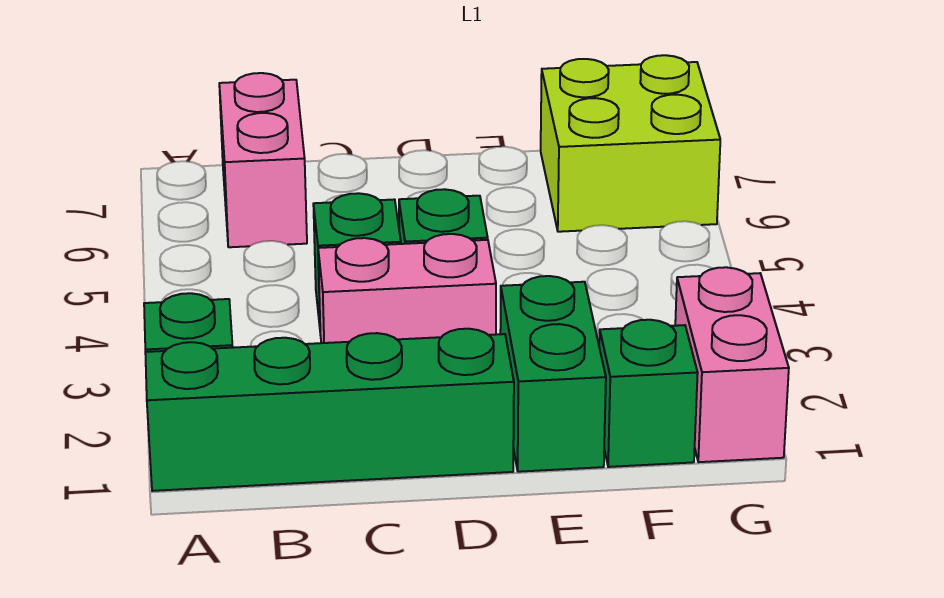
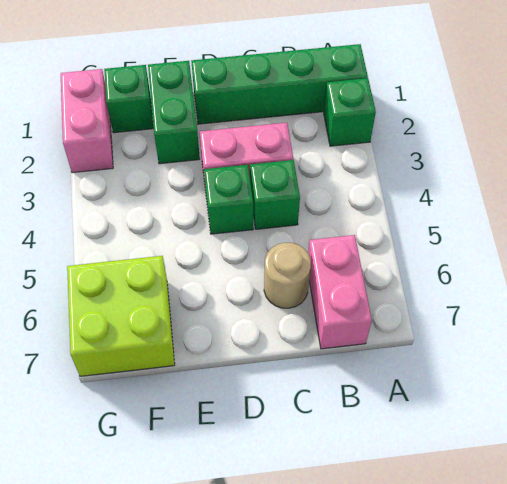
none -> tan 1x1 round brick [264,243,311,308]

